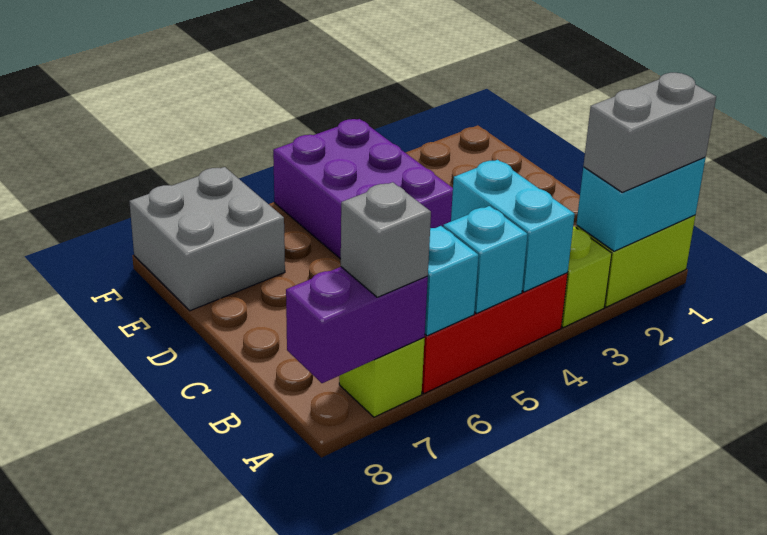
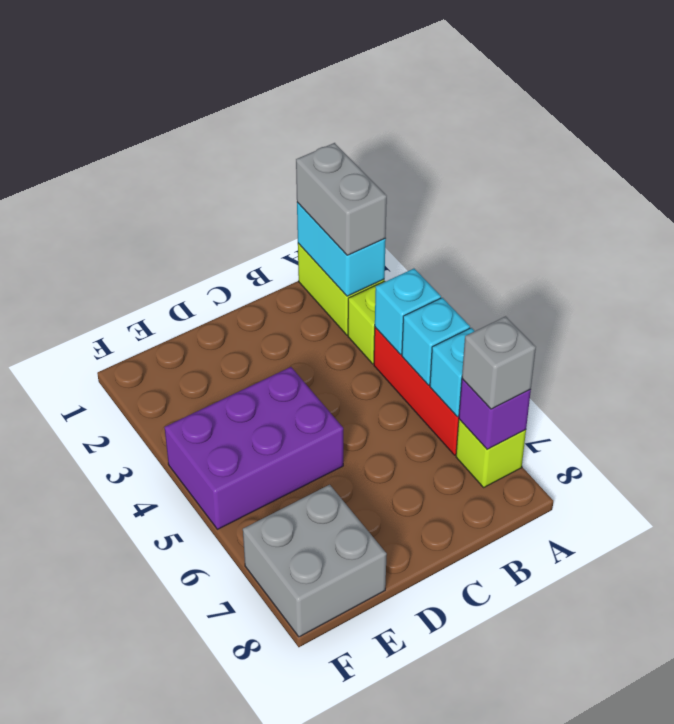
cyan 1x2 brick [451,160,575,292] -> cyan 1x1 brick [375,269,441,354]
purple 1x2 brick [286,267,428,383] -> purple 1x1 brick [459,379,531,449]

